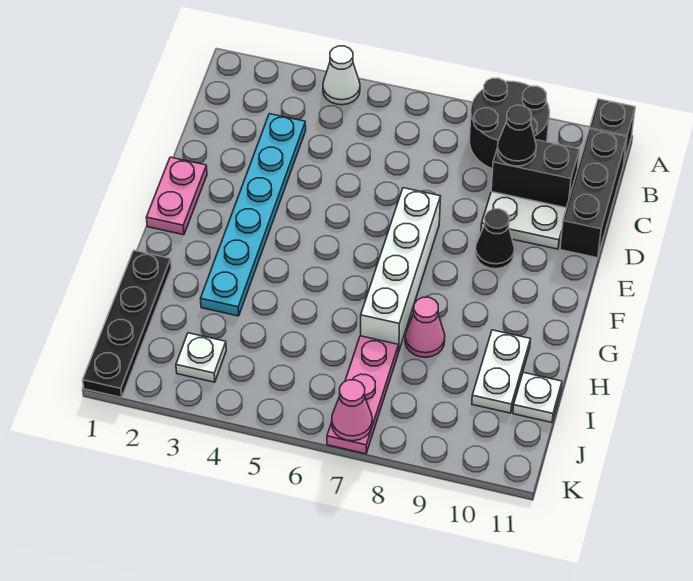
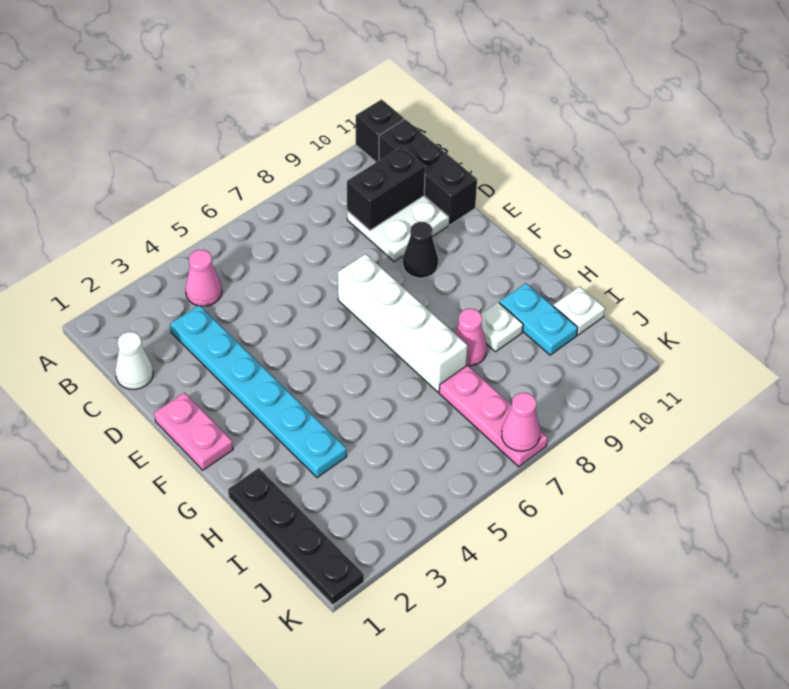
white 1x1 cone [323,46,360,105] -> white 1x1 cone moved to [115,332,153,389]
black 2x2 round brick [470,78,549,169] -> none
none -> pink 1x1 cone [185,249,222,306]
black 1x1 cone [497,105,536,166] -> none
white 1x2 plate [472,330,530,413] -> cyan 1x2 plate [499,283,578,355]
white 1x1 plate [176,333,226,382] -> white 1x1 plate moved to [481,302,523,352]

